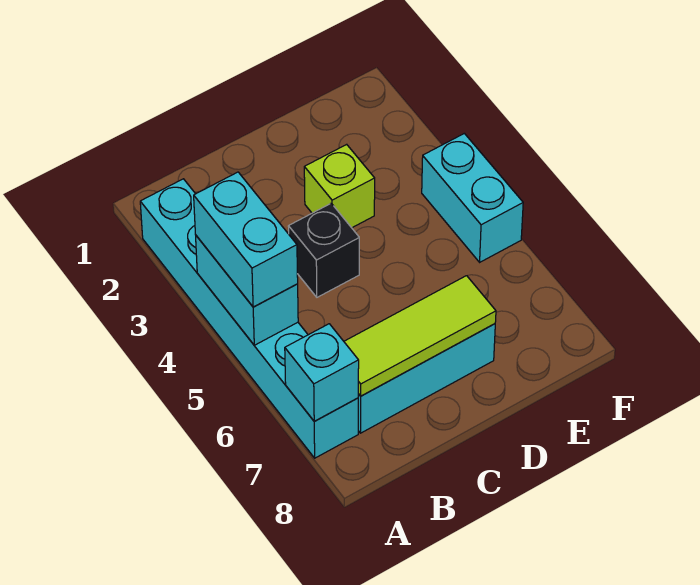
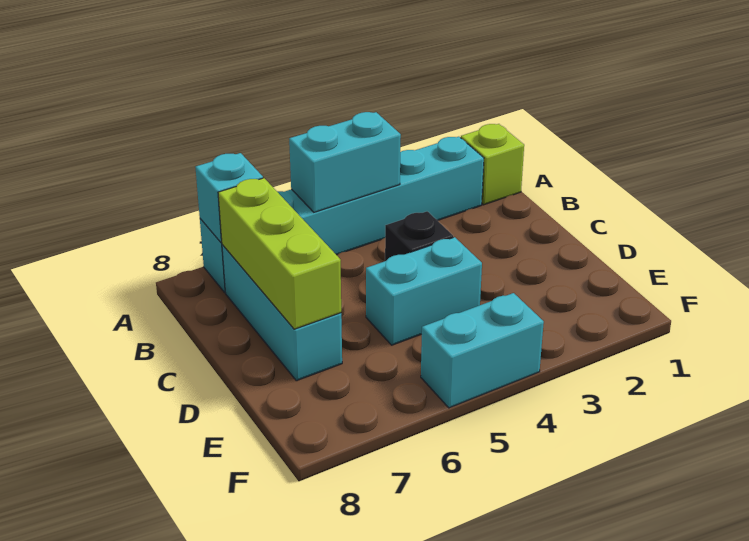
cyan 1x2 brick [194,172,298,307] -> cyan 1x2 brick moved to [366,237,482,345]
lime 1x3 tile [344,276,496,396] -> lime 1x3 brick [218,178,341,329]
lime 1x1 brick [304,144,375,228] -> lime 1x1 brick moved to [461,124,524,205]

